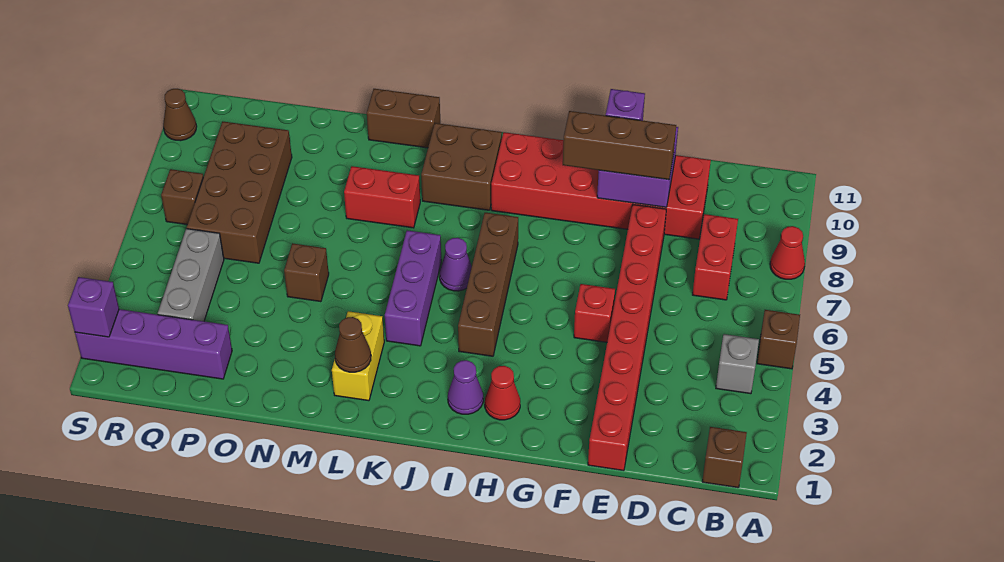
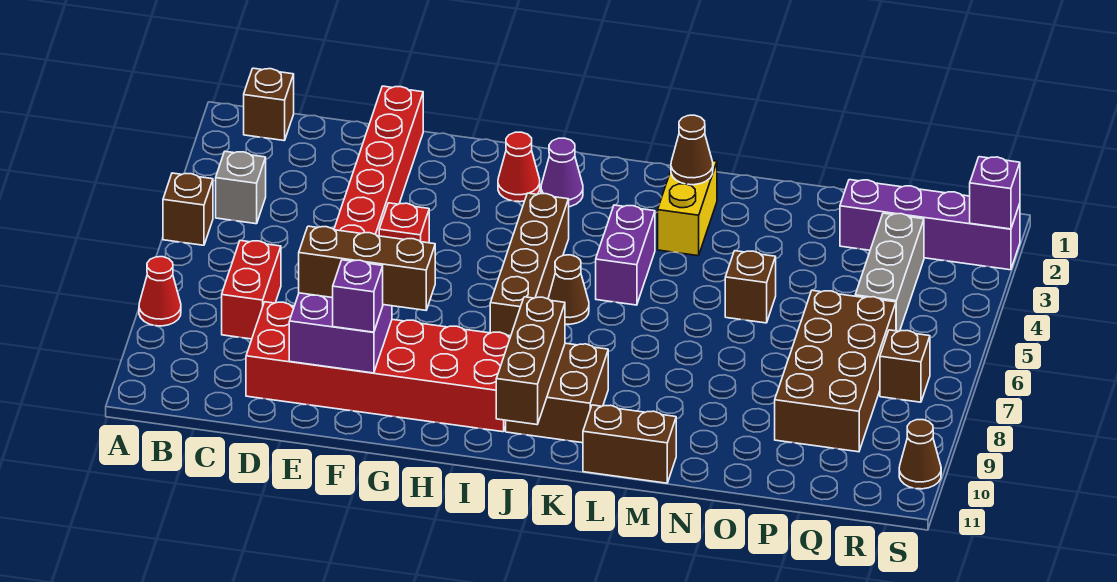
purple 1x1 cone [440,238,472,291] -> brown 1x1 cone [548,255,589,324]
none -> brown 1x3 brick [496,297,565,425]
purple 1x3 brick [385,230,441,346] -> purple 1x2 brick [596,205,655,305]
red 1x2 brick [344,166,420,228] -> none

